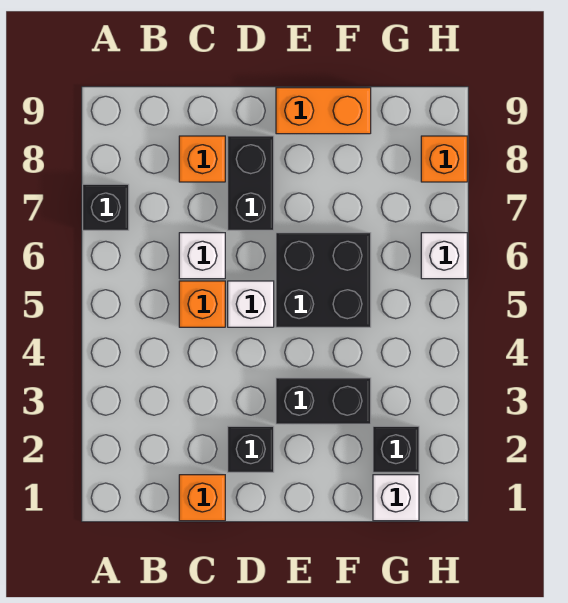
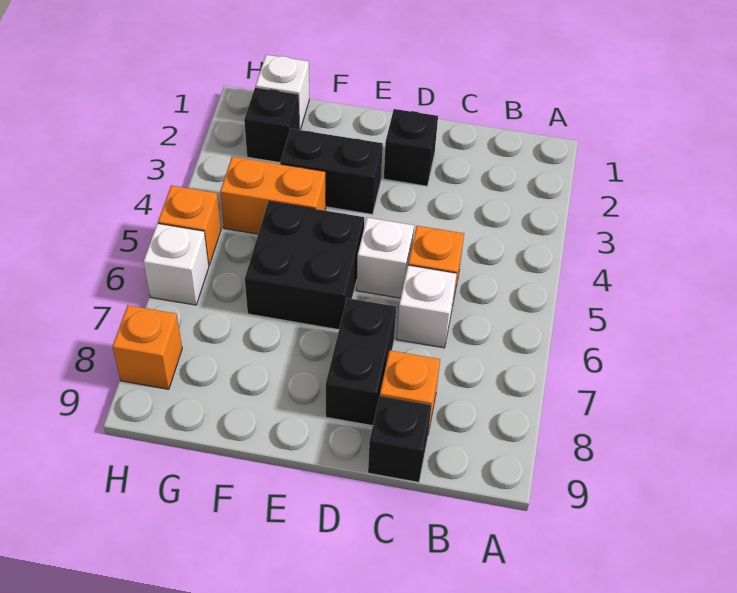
black 1x1 brick [83,184,129,230] -> black 1x1 brick moved to [368,396,432,482]
orange 1x1 brick [179,475,225,521] -> orange 1x1 brick moved to [158,185,221,266]
orange 1x2 brick [276,88,371,134] -> orange 1x2 brick moved to [220,157,326,234]

